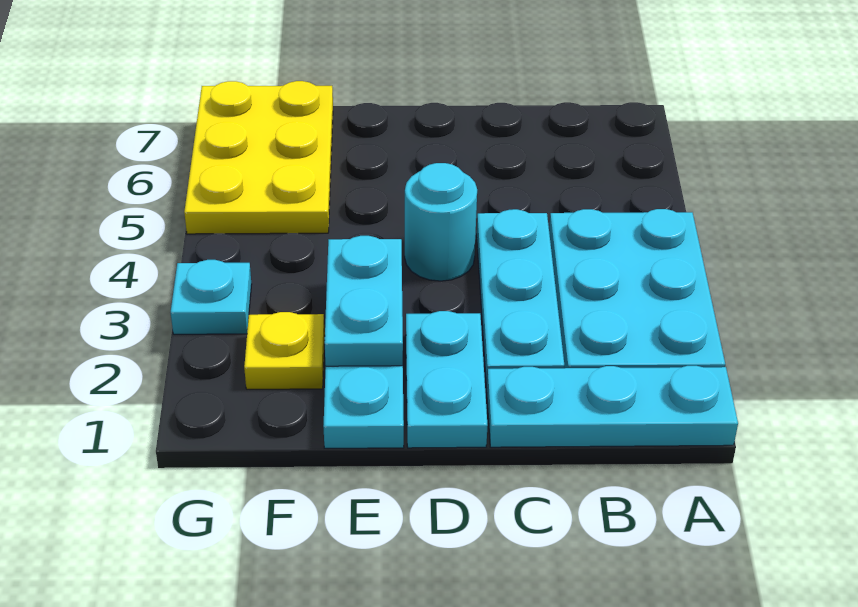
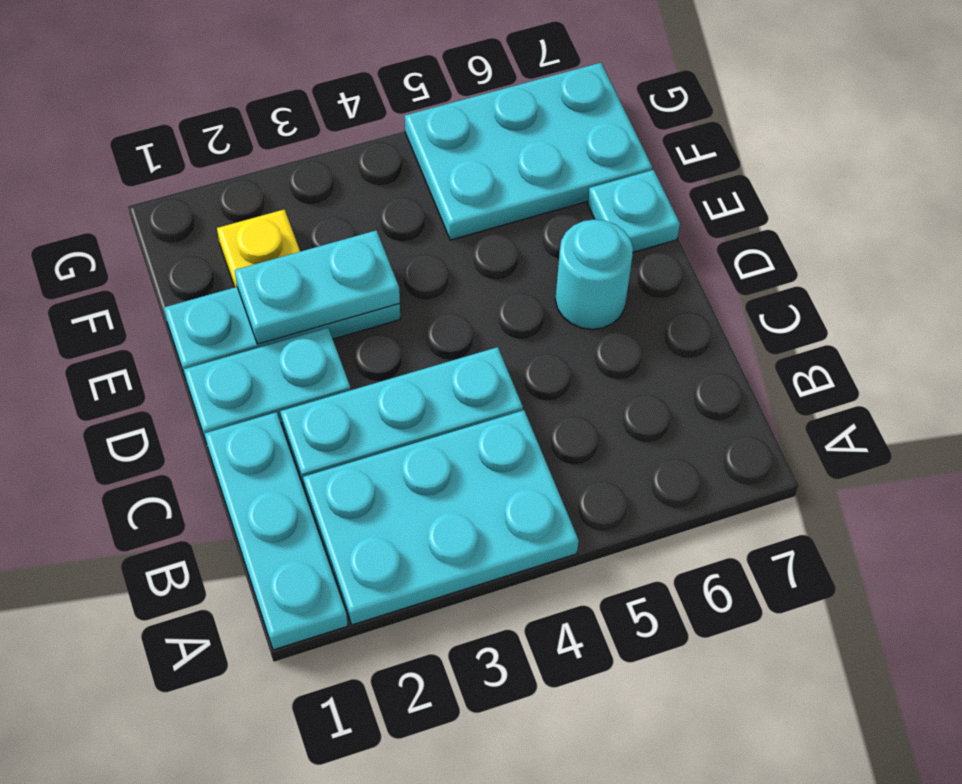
cyan 1x1 round brick [405,163,477,281] -> cyan 1x1 round brick moved to [555,219,633,329]
yellow 2x3 plate [184,81,333,234] -> cyan 2x3 plate [405,63,652,240]
cyan 1x1 plate [171,260,252,334] -> cyan 1x1 plate moved to [588,170,680,252]

